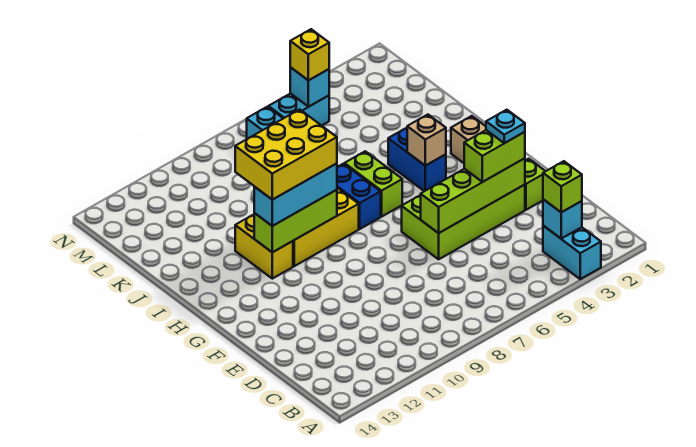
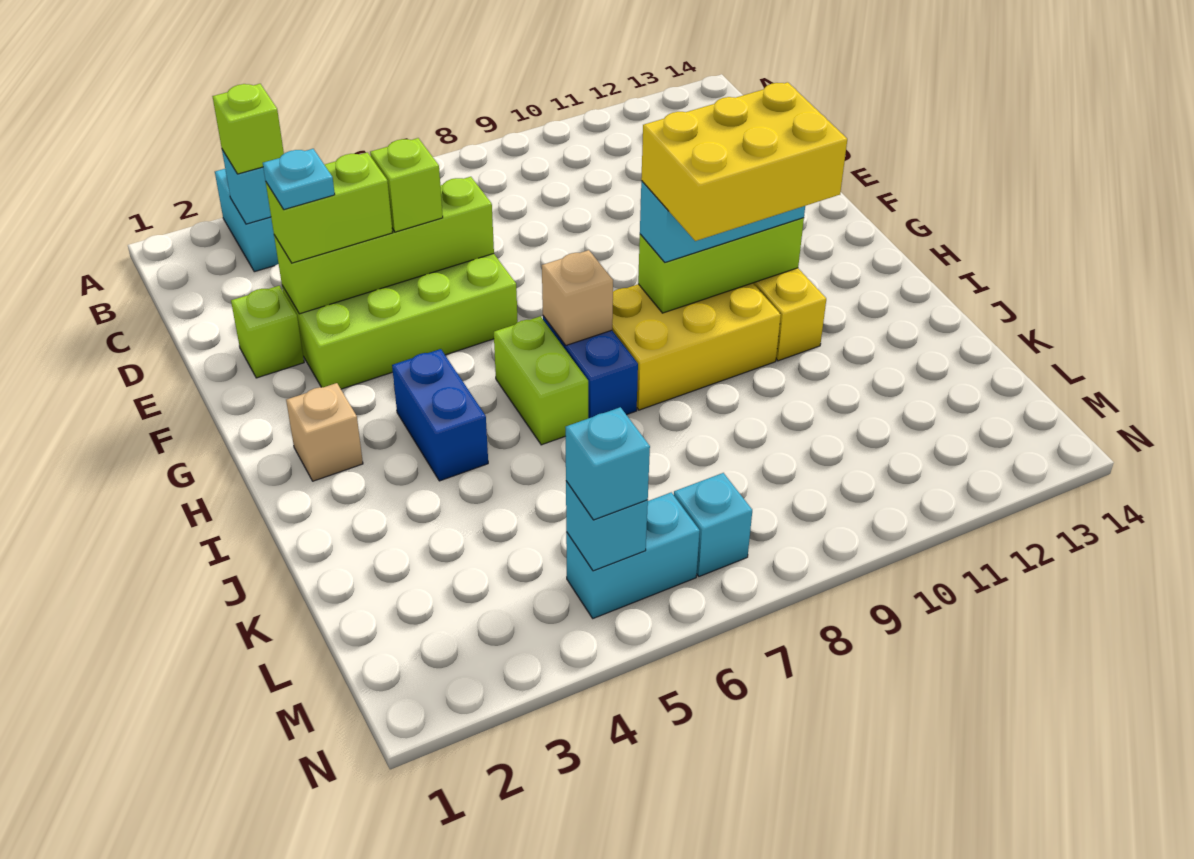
none -> lime 1x1 brick [370,138,443,232]
tan 1x1 brick [407,115,446,166] -> tan 1x1 brick moved to [542,250,613,345]
yellow 1x1 brick [290,29,329,80] -> cyan 1x1 brick [565,407,650,520]

